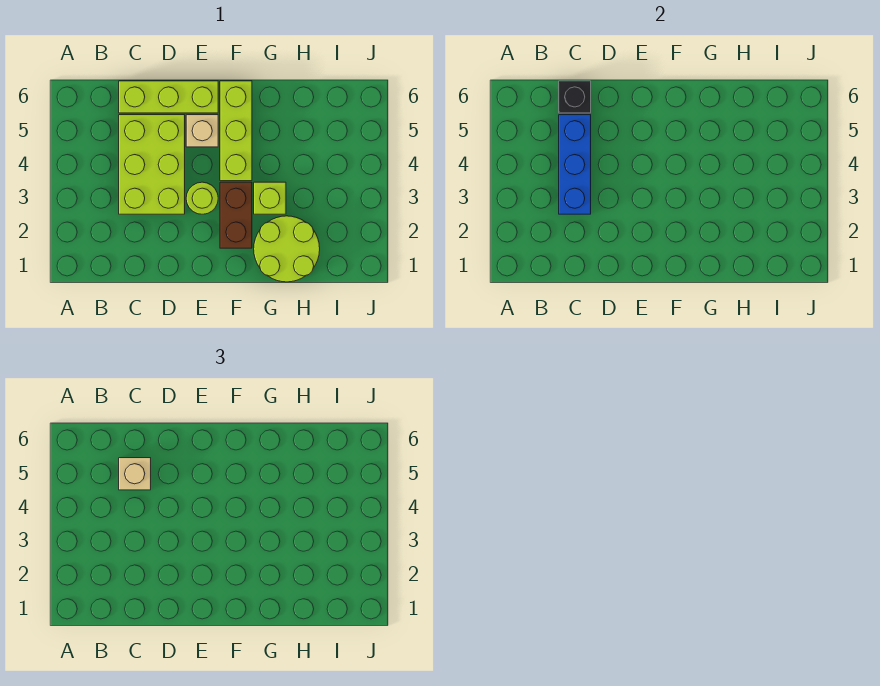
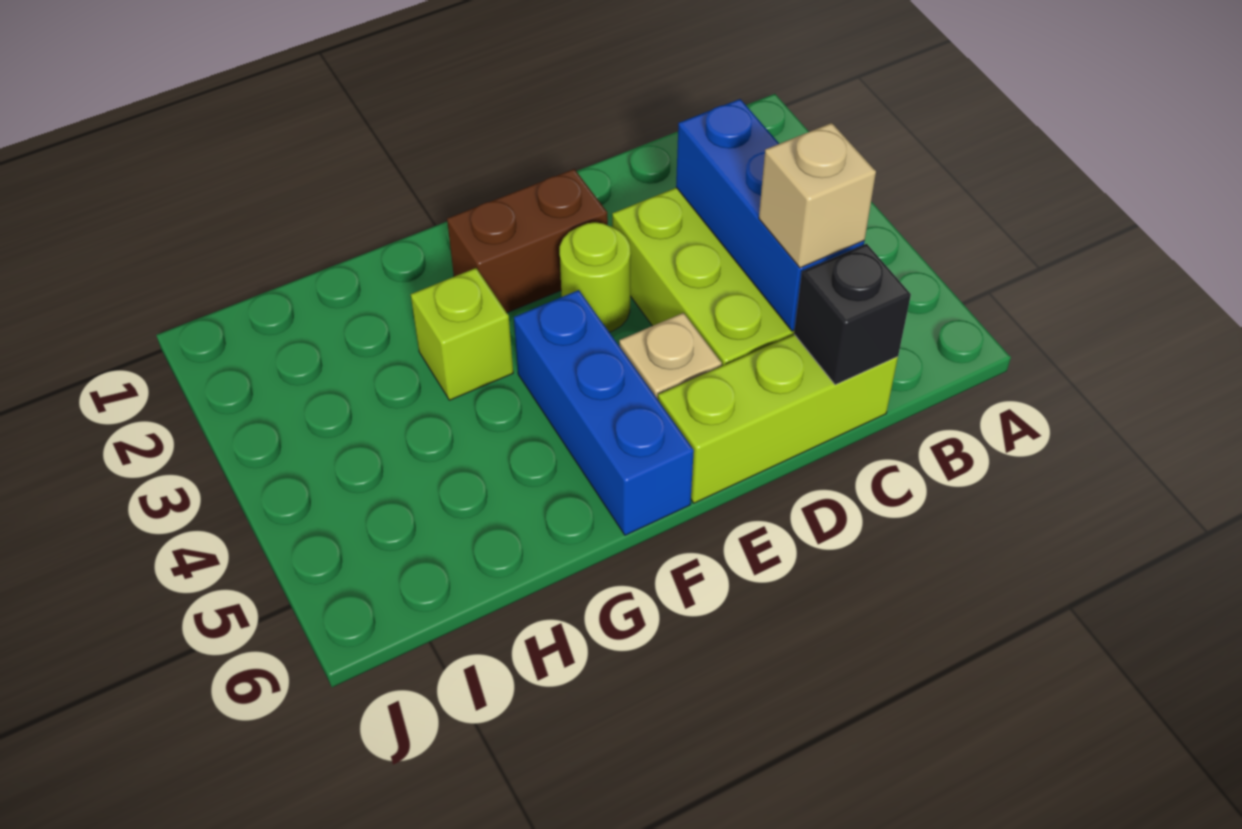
brown 1x2 brick [220,182,252,248] -> brown 1x2 brick turned to [447,169,608,313]
lime 1x3 brick [220,81,252,181] -> blue 1x3 brick [514,290,694,535]
lime 2x2 round brick [254,216,320,282] -> none

